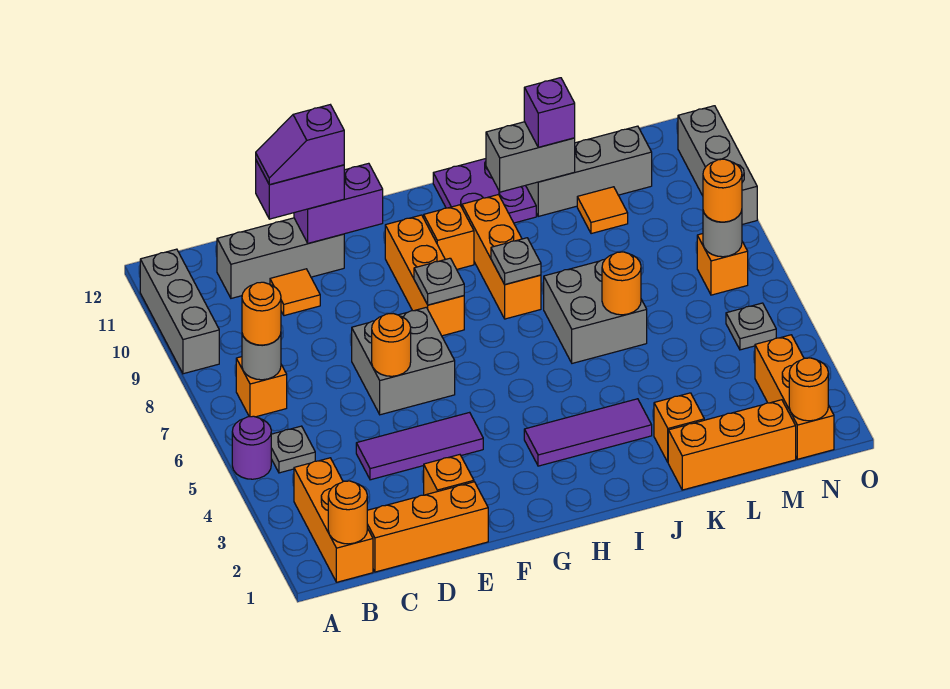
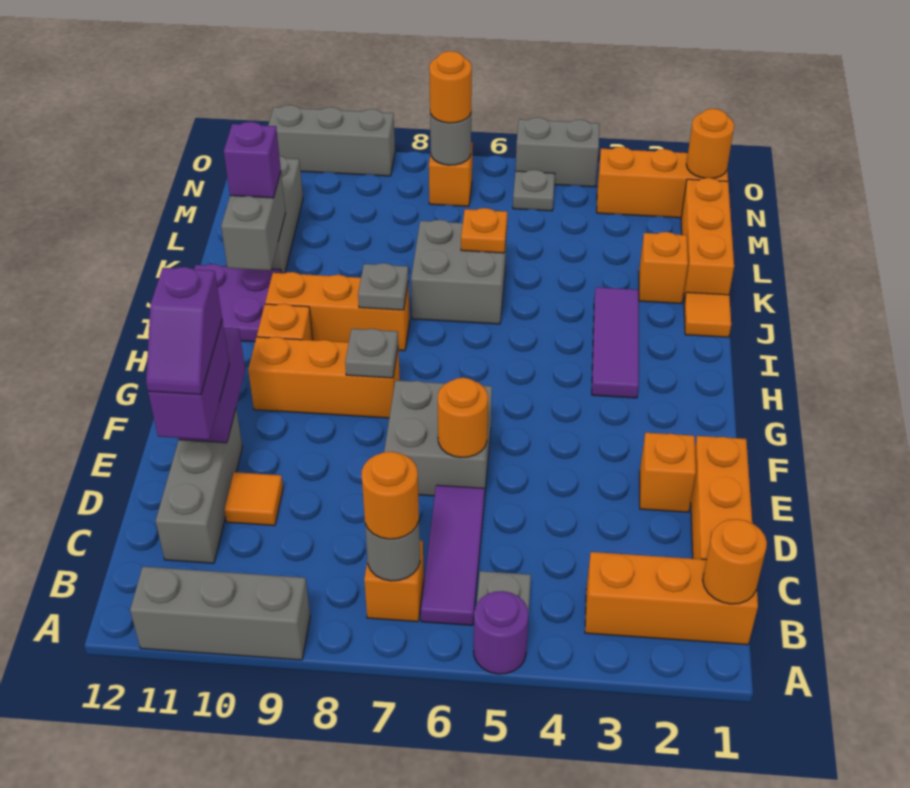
purple 1x3 tile [356,412,483,480] -> purple 1x3 tile moved to [421,485,485,625]
orange 1x1 round brick [602,252,641,315] -> orange 1x1 plate [461,208,507,253]
orange 1x1 tile [577,187,628,234] -> orange 1x1 tile moved to [684,292,731,337]
none -> grey 1x2 brick [516,117,599,187]

